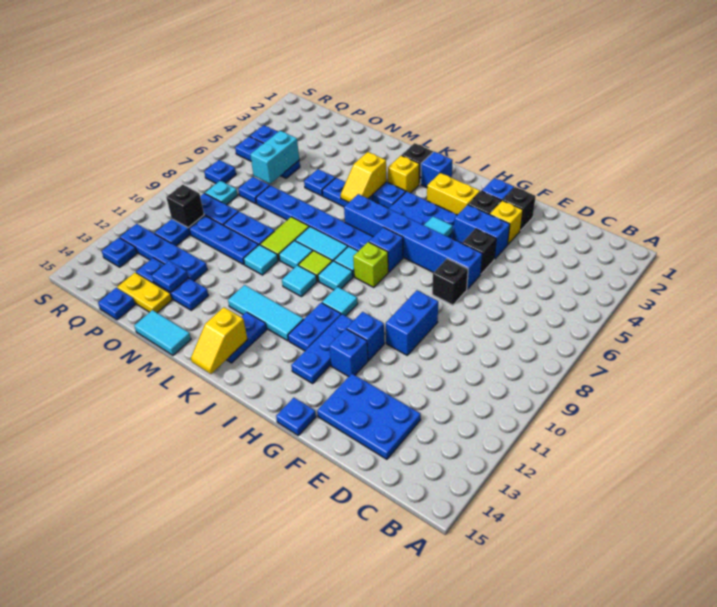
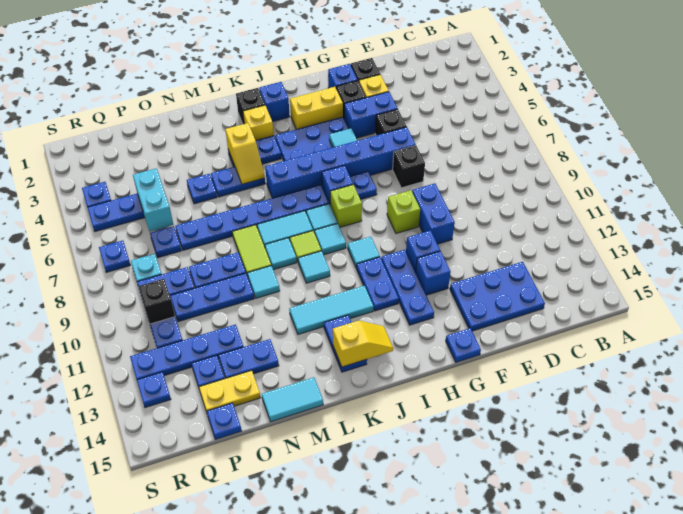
none -> lime 1x1 brick [387,190,420,233]
yellow 1x2 slope [191,307,248,374] -> yellow 1x2 slope turned to [333,321,393,367]
blue 1x1 plate [152,261,188,292] -> blue 1x1 plate moved to [350,171,377,200]

